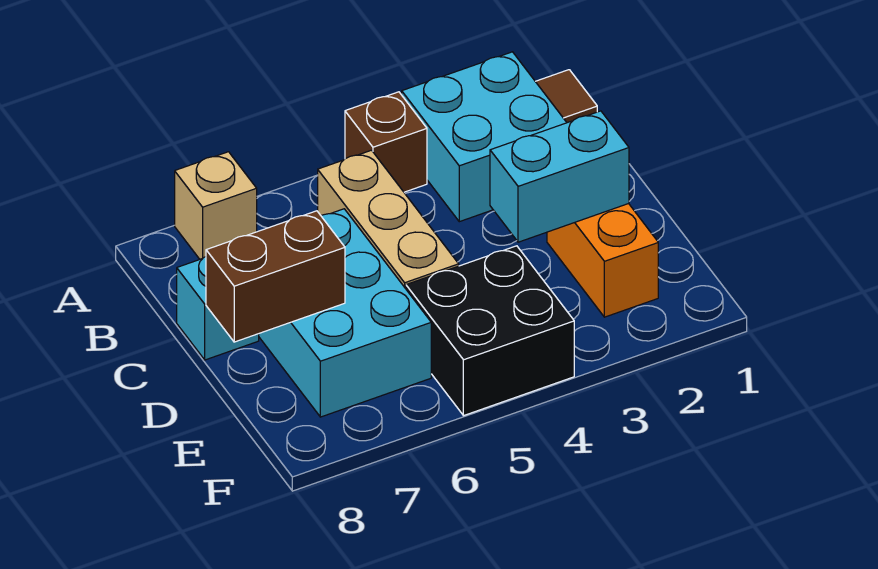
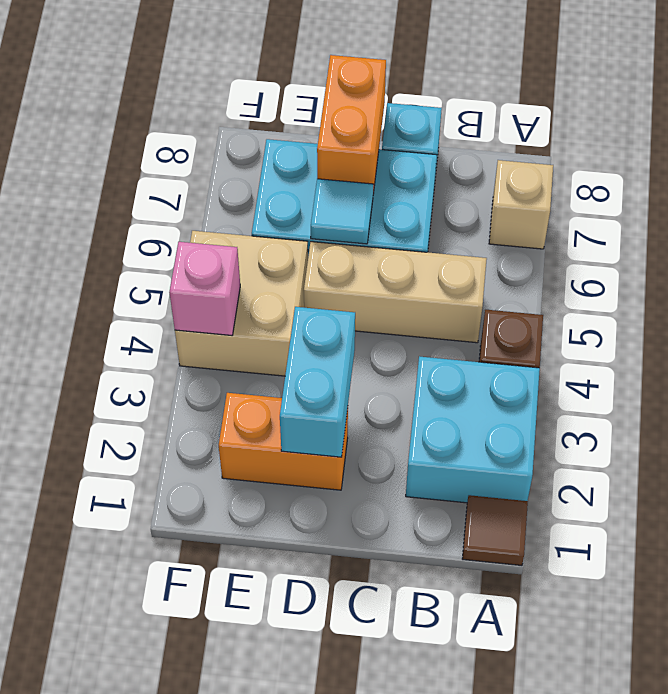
none -> cyan 1x1 tile [311,179,373,244]
brown 1x2 brick [206,211,345,342] -> orange 1x2 brick [317,55,386,194]
black 2x2 brick [406,246,574,416] -> tan 2x2 brick [175,231,308,376]
none -> pink 1x1 brick [169,242,240,335]

